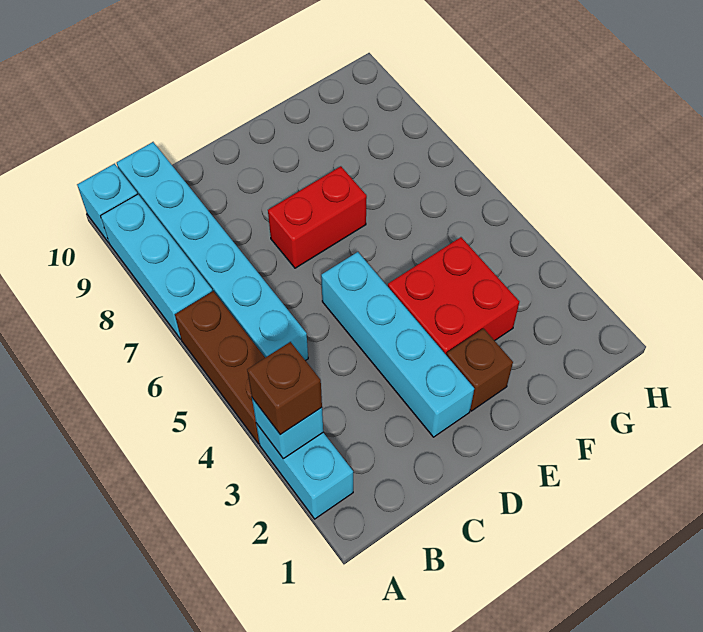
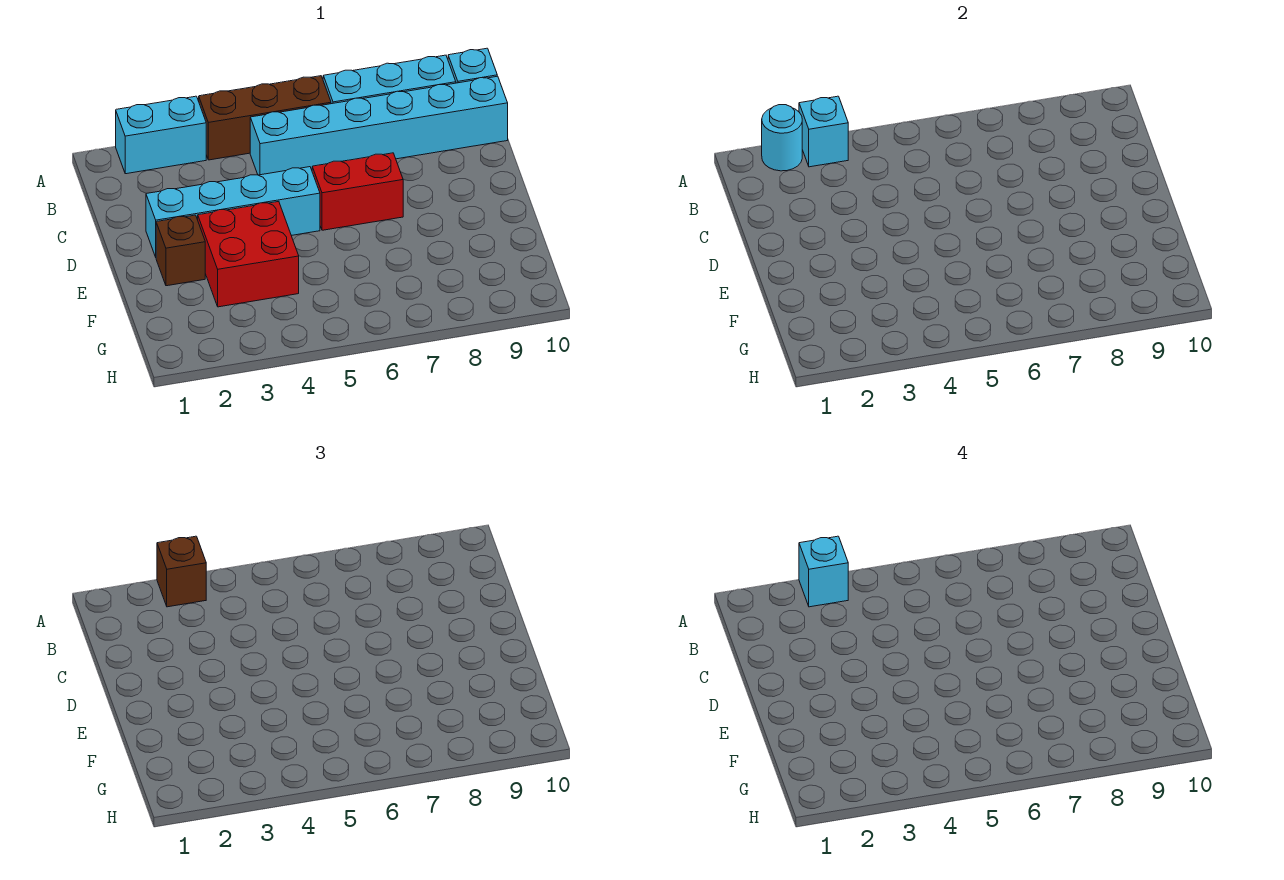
none -> cyan 1x1 round brick [762,105,802,171]
none -> cyan 1x1 brick [799,536,848,607]
red 1x2 brick [268,166,367,268] -> red 1x2 brick turned to [312,153,403,230]

